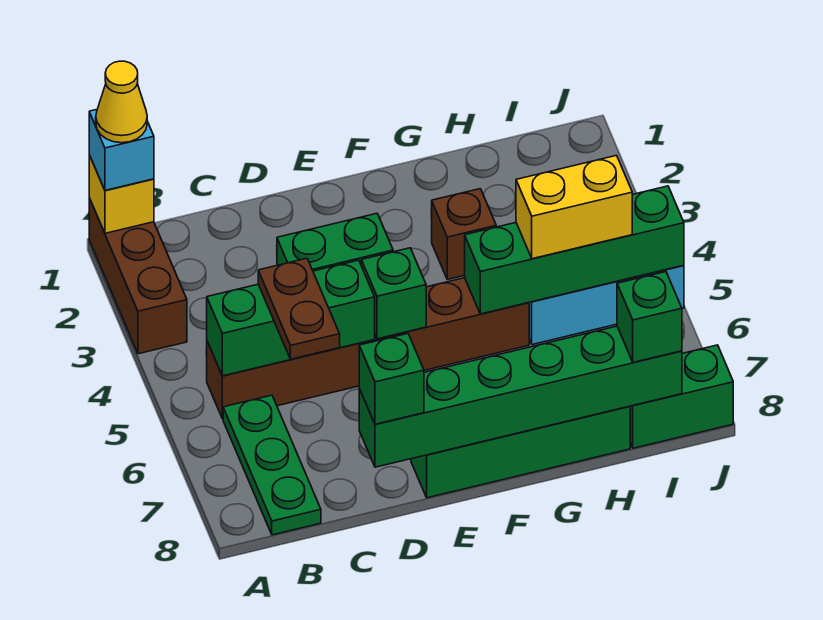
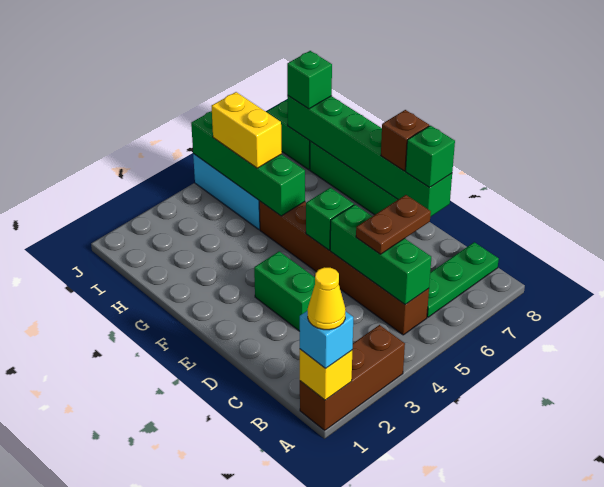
brown 1x1 brick [431,189,496,279] -> brown 1x1 brick moved to [381,110,429,171]

